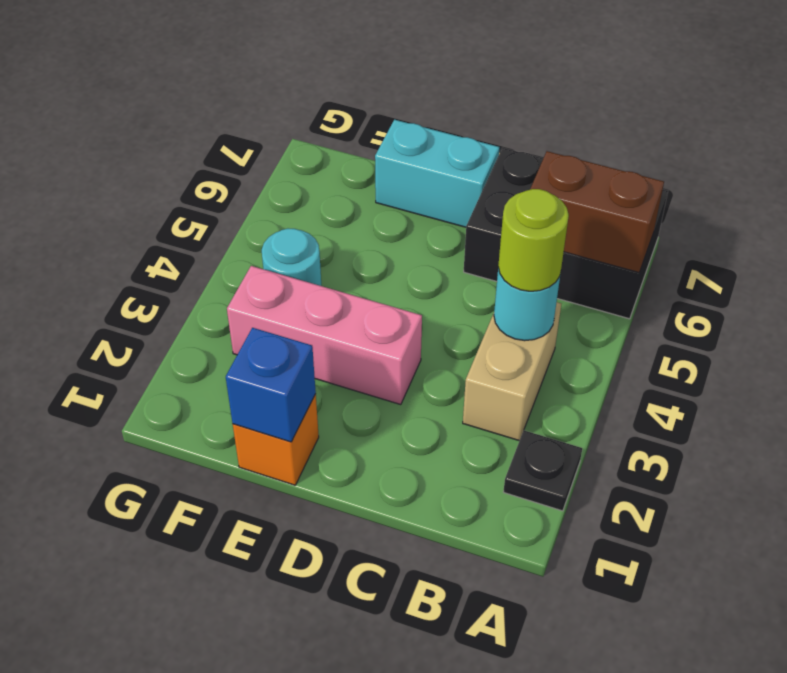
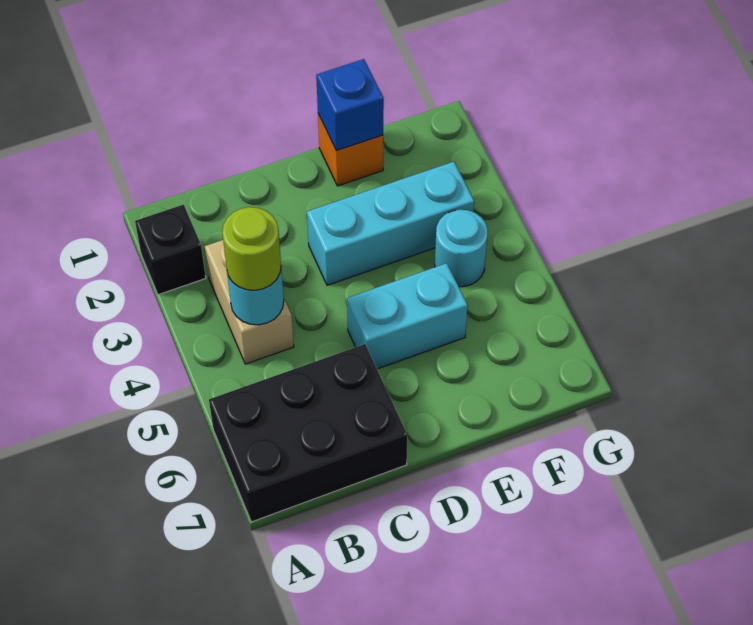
black 1x1 plate [503,431,582,511] -> black 1x1 brick [135,204,206,295]
brown 1x2 brick [530,151,664,272] -> none
pink 1x3 brick [227,266,422,405] -> cyan 1x3 brick [307,162,474,285]
cyan 1x2 brick [375,120,499,227] -> cyan 1x2 brick moved to [347,263,468,369]

